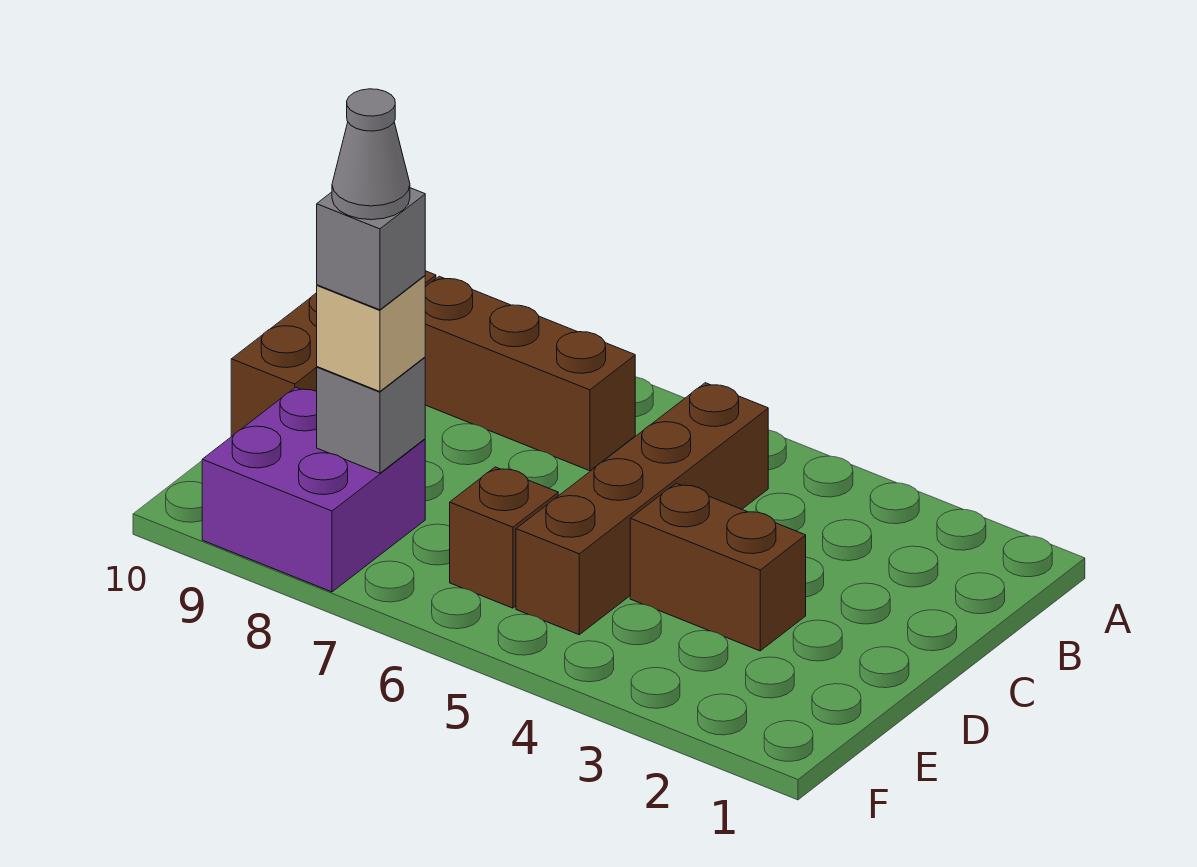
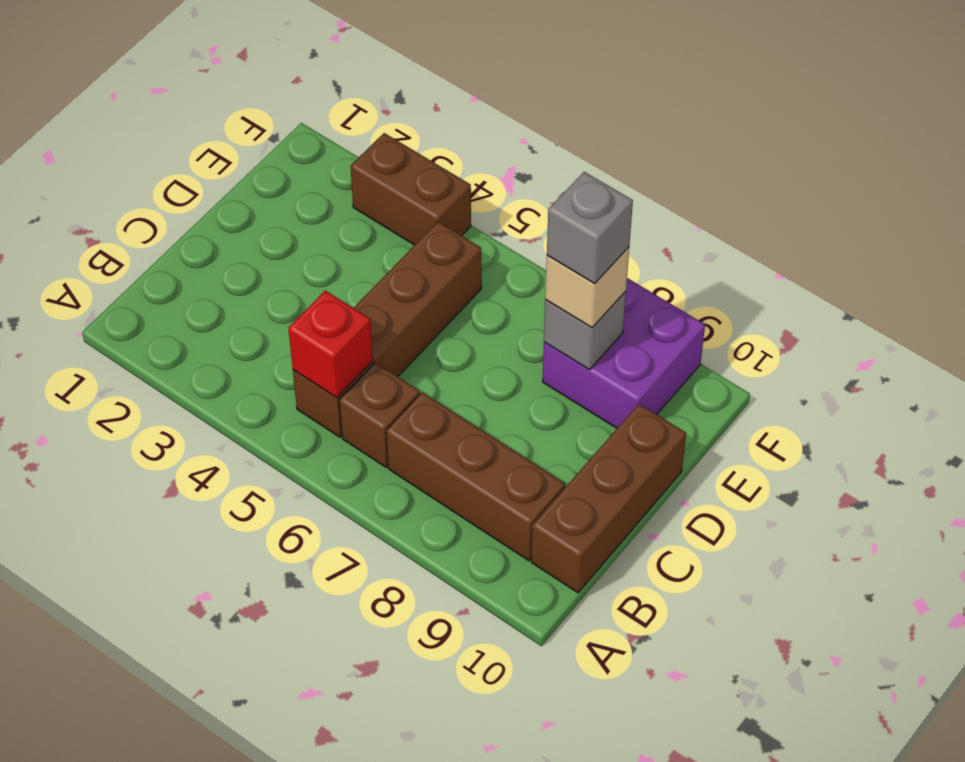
none -> red 1x1 brick [288,291,373,398]
brown 1x2 brick [630,483,806,651] -> brown 1x2 brick moved to [350,133,471,245]
brown 1x1 brick [450,467,558,608] -> brown 1x1 brick moved to [339,363,420,467]
grey 1x1 cone [332,89,410,220] -> none

